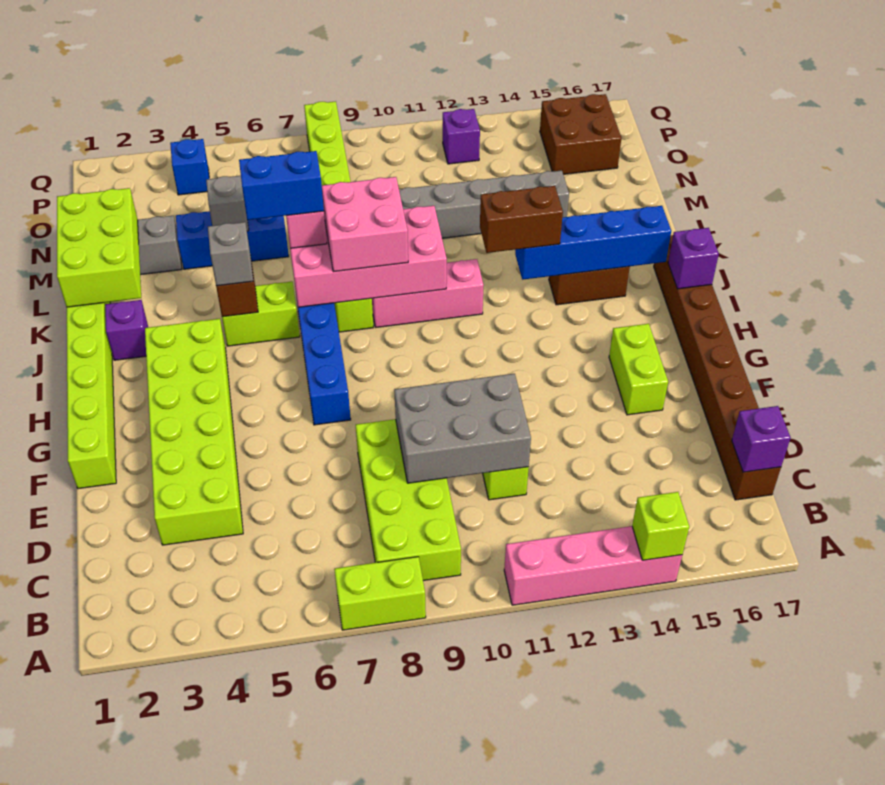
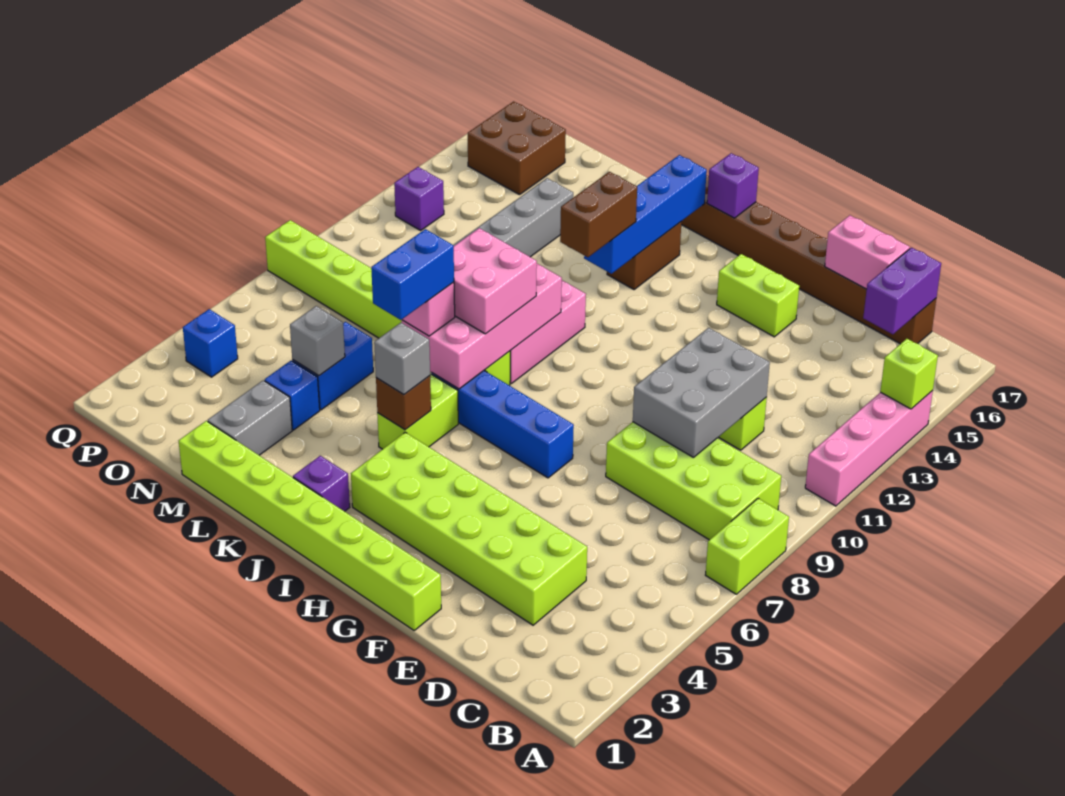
purple 1x1 brick [732,406,790,472] -> purple 1x2 brick [863,248,941,334]
none -> pink 1x2 brick [825,215,910,289]
lime 2x3 brick [57,188,141,307] -> none

